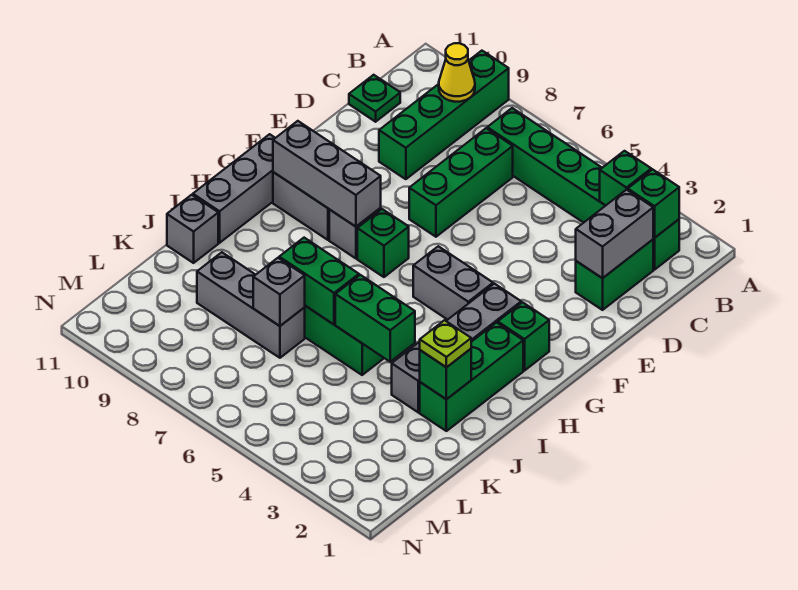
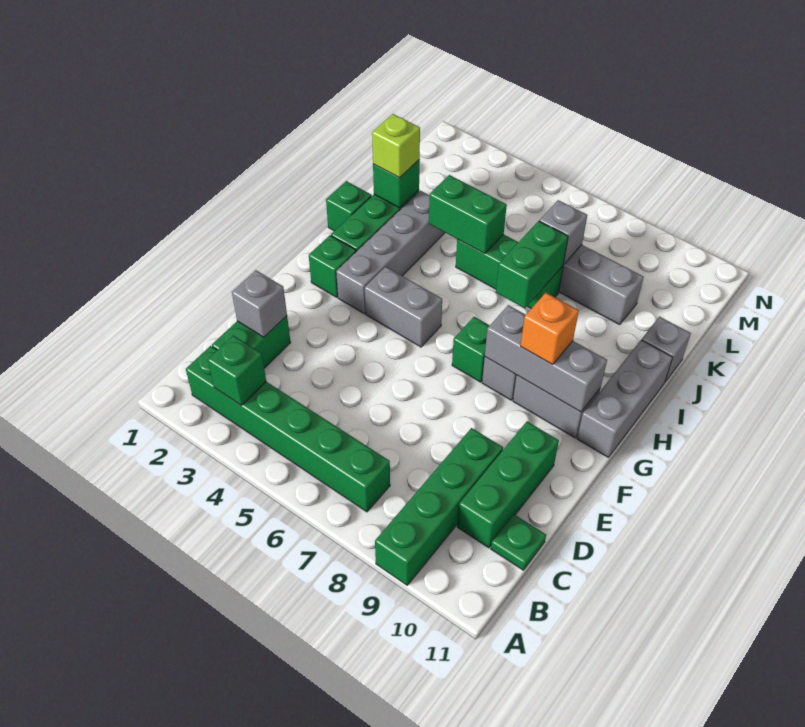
green 1x1 brick [628,169,679,238] -> green 1x1 brick moved to [326,181,372,231]
yellow 1x1 cone [439,43,475,102] -> none
grey 1x2 brick [576,190,654,278] -> grey 1x1 brick [232,270,287,337]
green 1x3 brick [409,128,513,237] -> green 1x3 brick moved to [457,422,559,548]
none -> orange 1x1 brick [521,293,579,365]
lime 1x1 plate [420,320,471,367] -> lime 1x1 brick [372,114,420,178]
green 1x2 brick [279,238,359,324] -> green 1x2 brick turned to [496,221,568,308]

